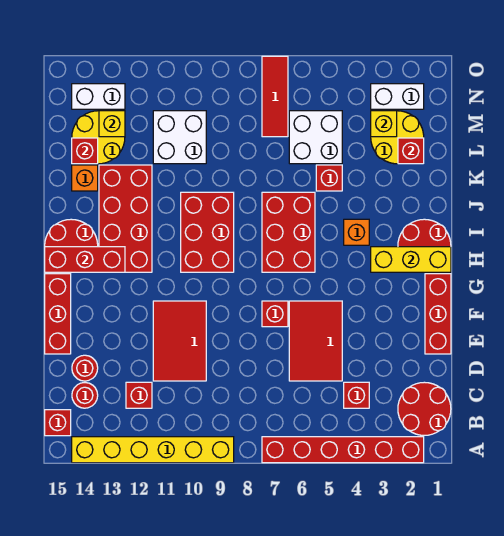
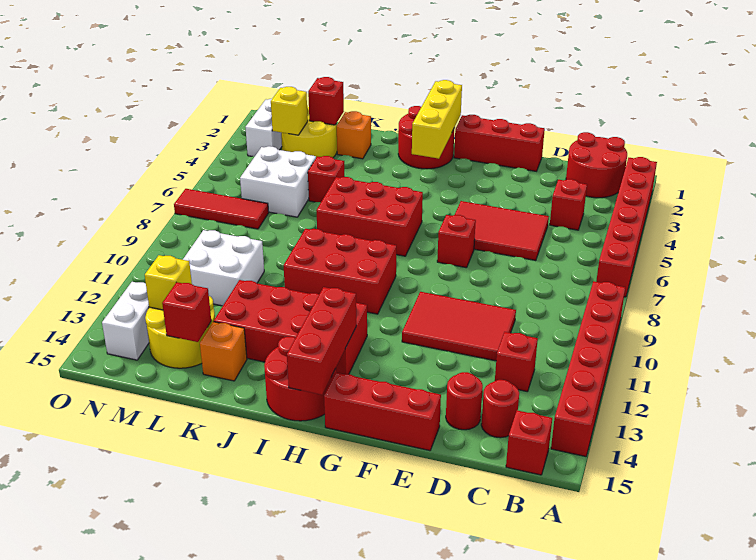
yellow 1x6 brick [72,437,234,463] -> red 1x6 brick [551,281,625,456]
orange 1x1 brick [344,219,369,245] -> orange 1x1 brick moved to [337,111,371,159]

